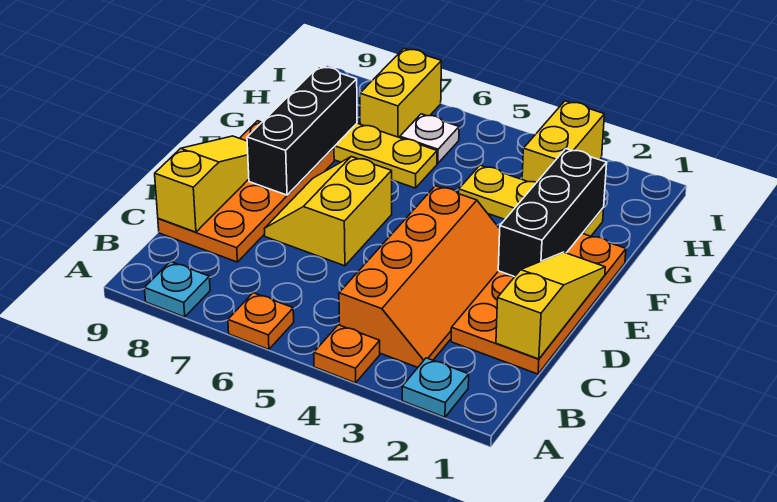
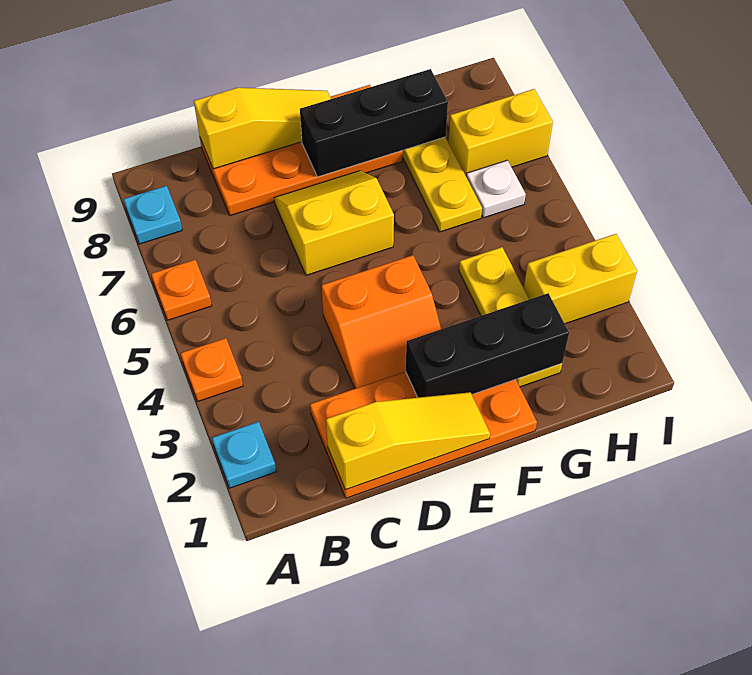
orange 2x4 slope [339,186,500,367] -> orange 2x2 slope [321,255,441,389]

